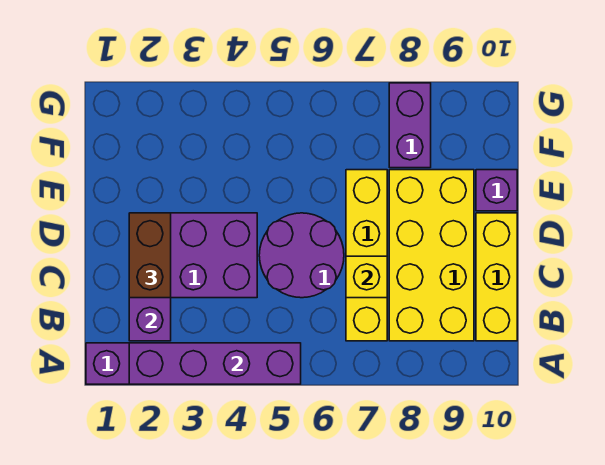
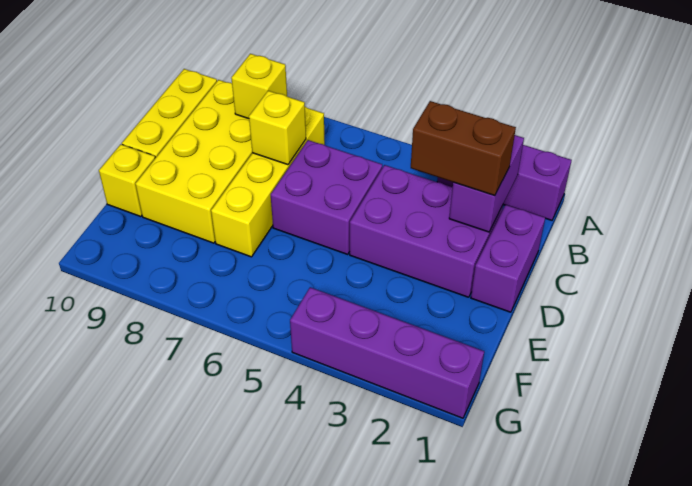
purple 1x4 brick [129,343,301,384] -> purple 1x4 brick moved to [290,287,484,418]
none -> yellow 1x1 brick [231,54,287,119]
brown 1x2 brick [129,213,171,298] -> brown 1x2 brick turned to [411,101,516,196]
purple 2x2 round brick [259,213,344,298] -> purple 2x2 brick [271,140,382,254]
purple 1x1 brick [476,170,517,211] -> yellow 1x1 brick [99,144,155,217]
purple 1x2 brick [389,83,431,168] -> purple 1x2 brick moved to [471,205,545,312]

